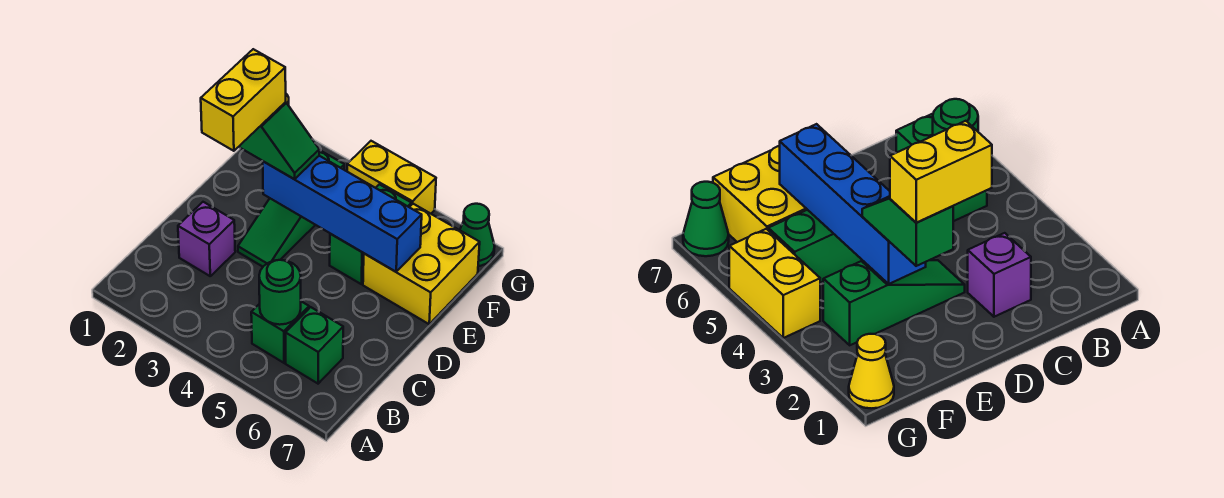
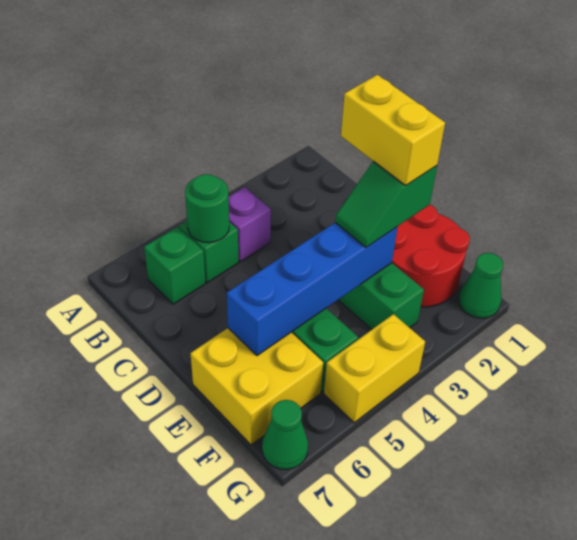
purple 1x1 brick [178,202,235,276] -> purple 1x1 brick moved to [229,187,271,262]
none -> red 2x2 round brick [392,205,470,307]
yellow 1x1 cone [849,334,894,408] -> green 1x1 cone [459,253,503,318]

